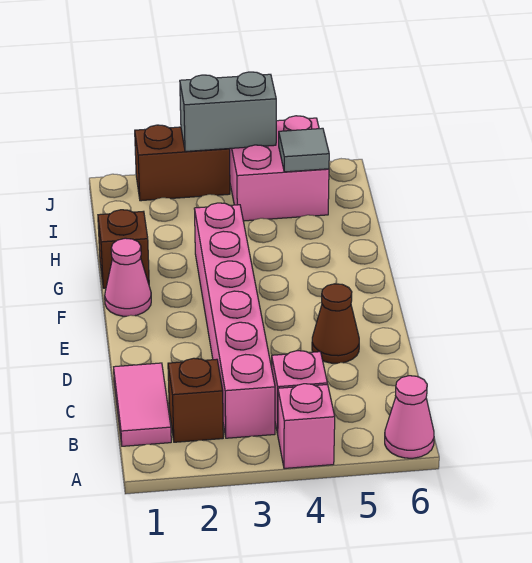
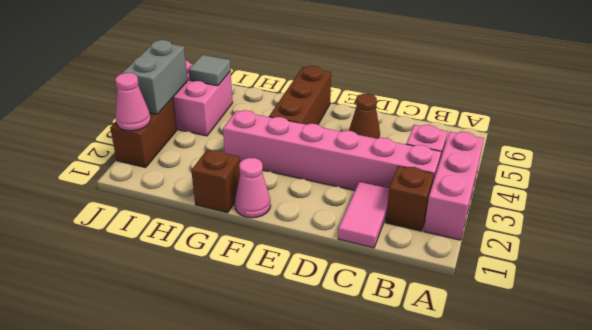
pink 1x1 brick [278,384,335,469] -> pink 1x3 brick [424,132,484,240]
pink 1x1 cone [385,376,434,458] -> pink 1x1 cone moved to [115,73,150,131]
pink 1x2 tile [114,363,171,446] -> pink 1x2 tile turned to [338,182,389,248]
none -> brown 1x3 brick [269,66,331,125]

